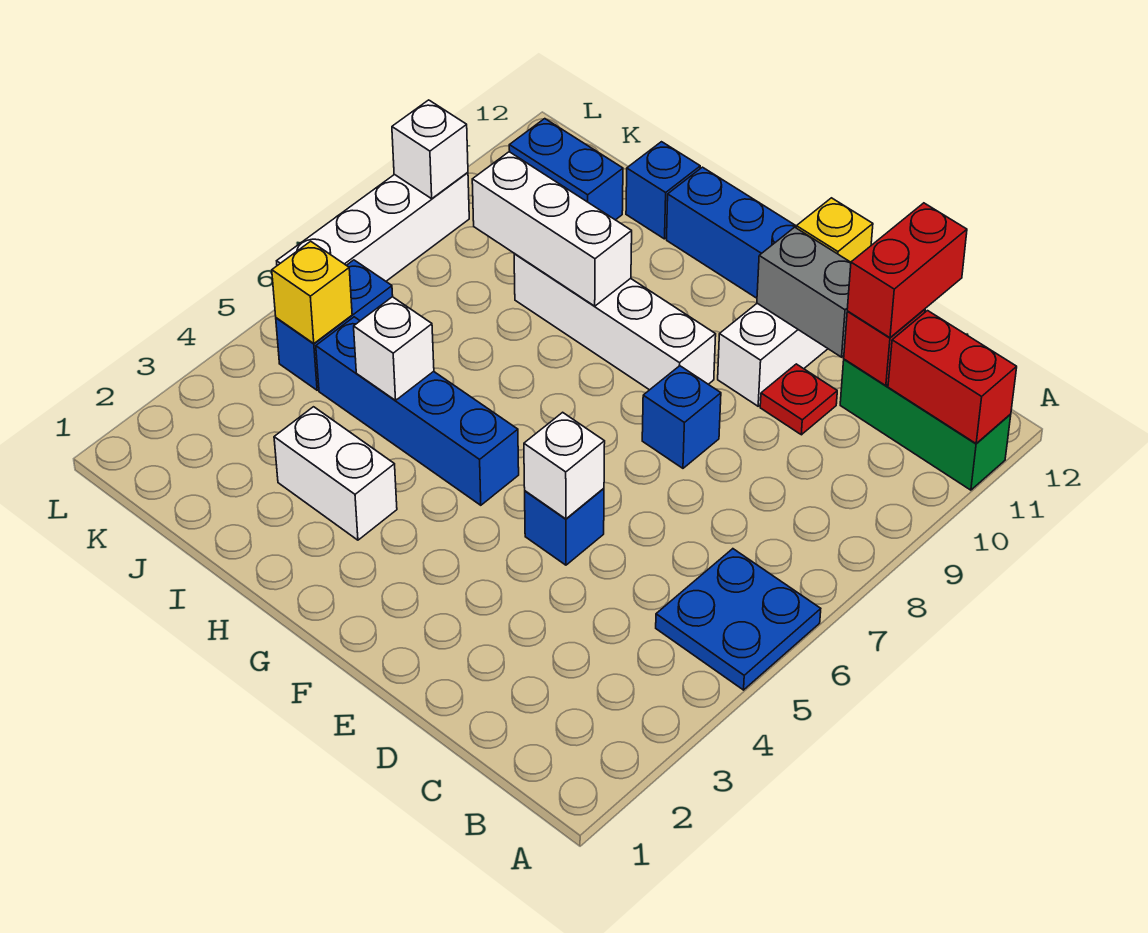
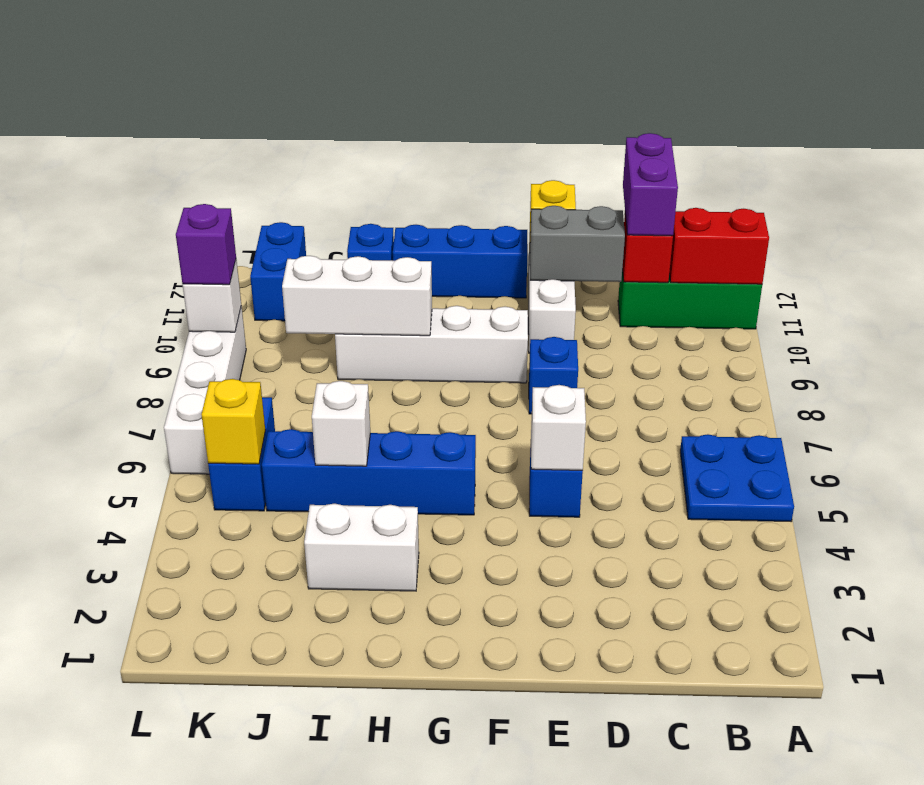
red 1x2 brick [847,203,967,338] -> purple 1x2 brick [623,133,678,236]
red 1x1 plate [760,364,837,435] -> none
blue 1x2 brick [509,119,623,220] -> blue 1x2 brick turned to [250,222,306,321]
none -> purple 1x1 brick [176,204,236,285]

